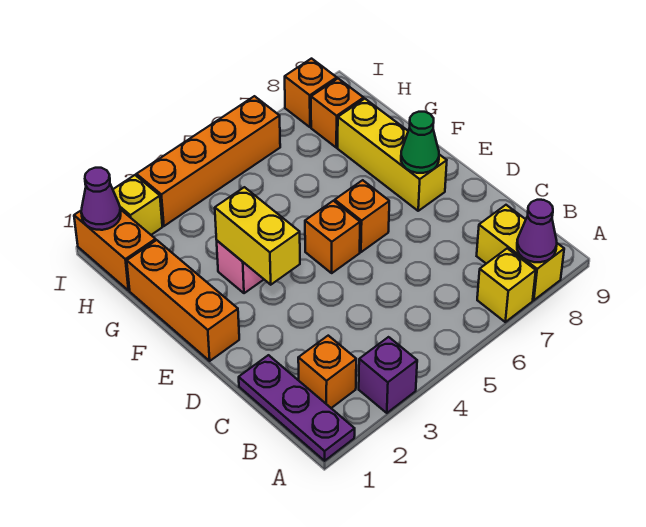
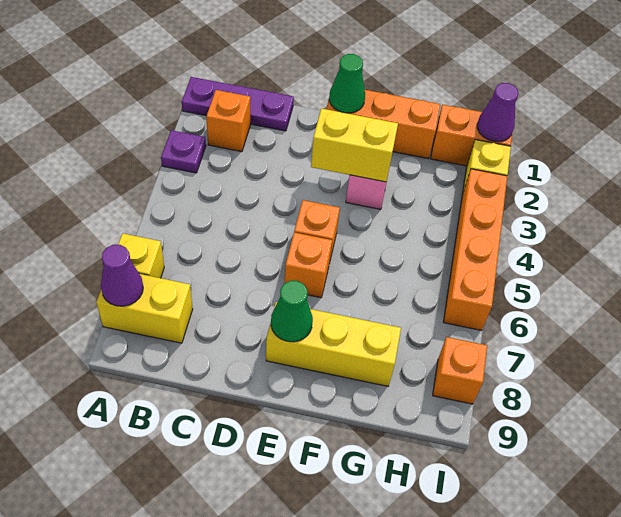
purple 1x1 brick [359,337,417,413] -> purple 1x1 plate [161,130,206,173]
none -> green 1x1 cone [329,54,365,113]
orange 1x1 brick [311,79,364,148] -> none

